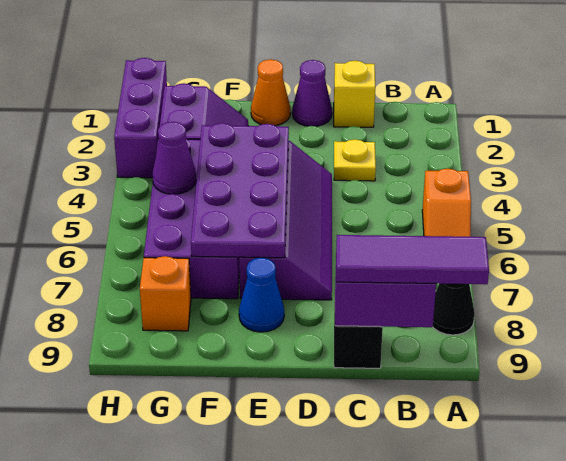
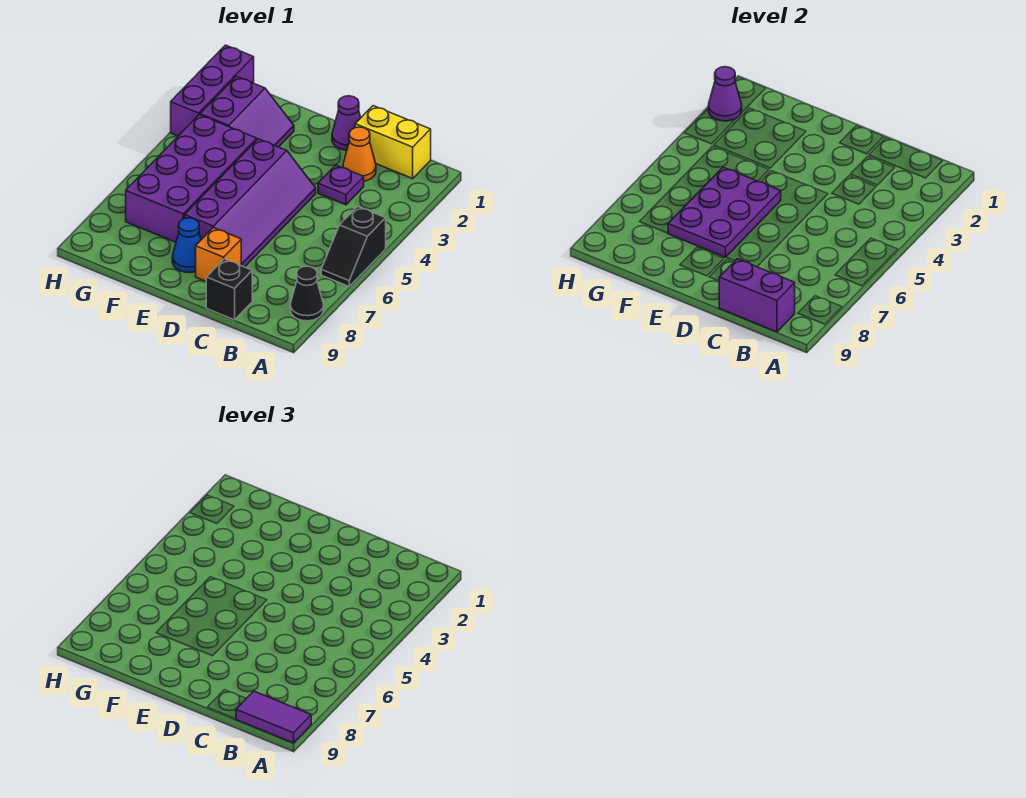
orange 1x2 slope [422,168,471,237] -> black 1x2 slope [321,206,386,286]
purple 1x3 tile [336,235,489,284] -> purple 1x2 tile [236,691,311,743]
yellow 1x1 brick [334,61,375,127] -> yellow 1x2 brick [355,106,431,178]
yellow 1x1 plate [334,139,376,181] -> purple 1x1 plate [318,165,364,205]
orange 1x1 cone [251,59,290,126] -> orange 1x1 cone moved to [343,127,376,181]
purple 2x4 plate [191,123,289,258] -> purple 2x3 plate [668,167,781,257]
purple 1x1 cone [153,122,196,194] -> purple 1x1 cone moved to [708,67,742,121]
orange 1x1 brick [140,256,191,331] -> orange 1x1 brick moved to [196,228,241,281]

